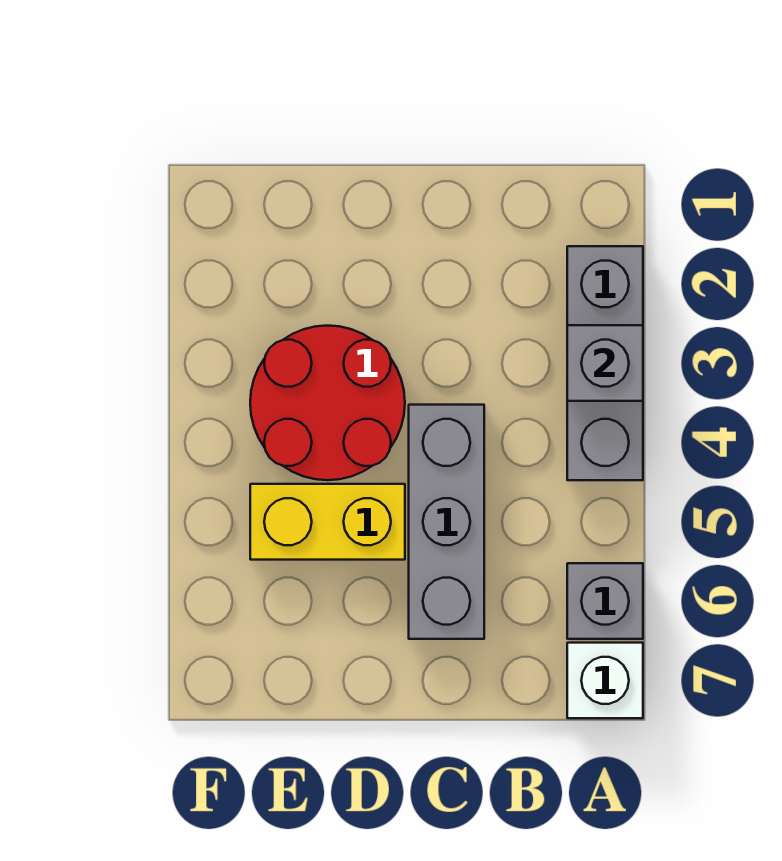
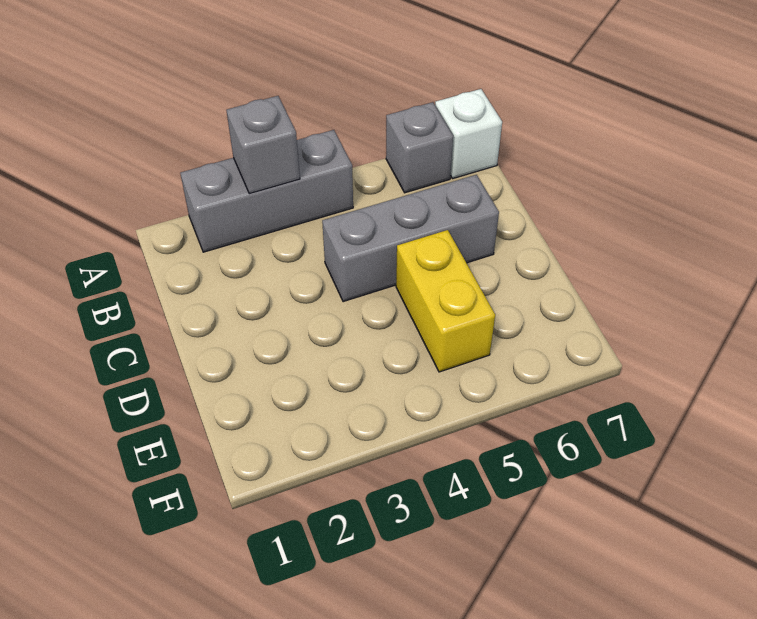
red 2x2 round brick [250,326,405,480] -> none

